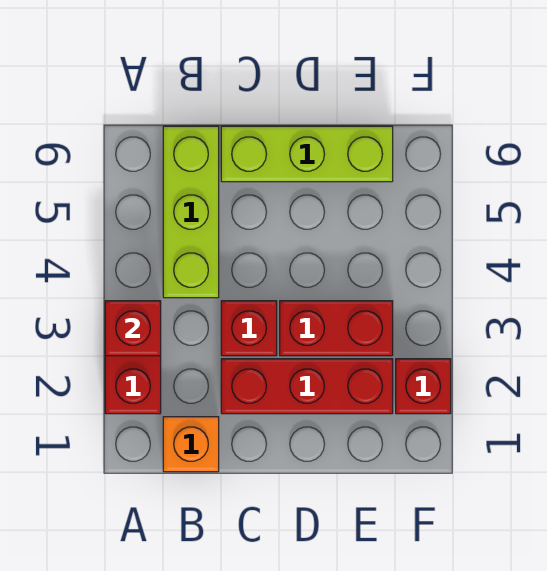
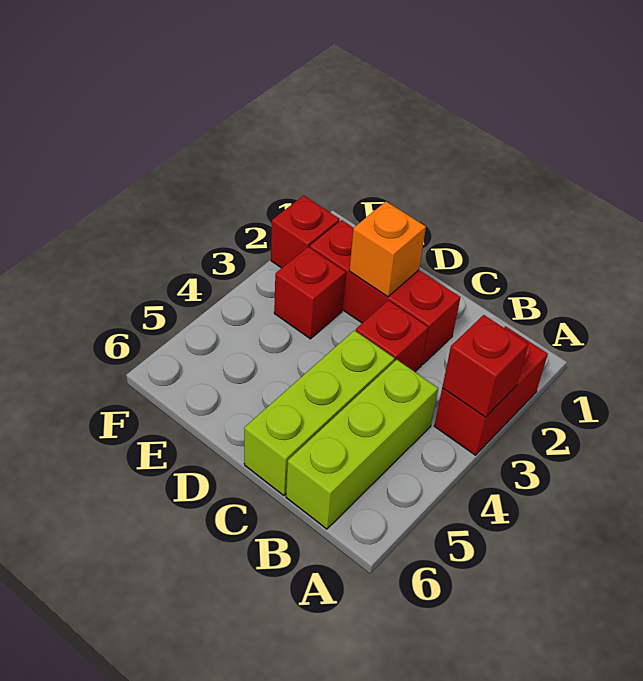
orange 1x1 brick [163,417,219,472] -> orange 1x1 brick moved to [349,201,426,297]
lime 1x3 brick [221,126,393,182] -> lime 1x3 brick turned to [244,330,395,496]
red 1x2 brick [280,301,393,356] -> red 1x1 brick [274,247,346,339]

